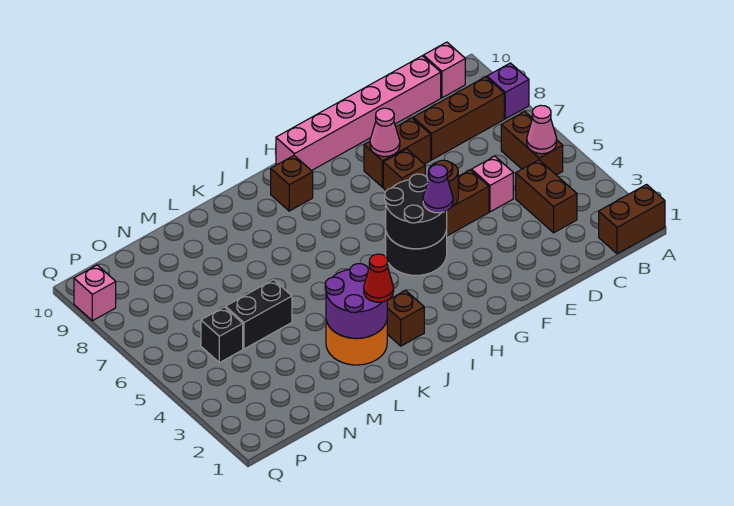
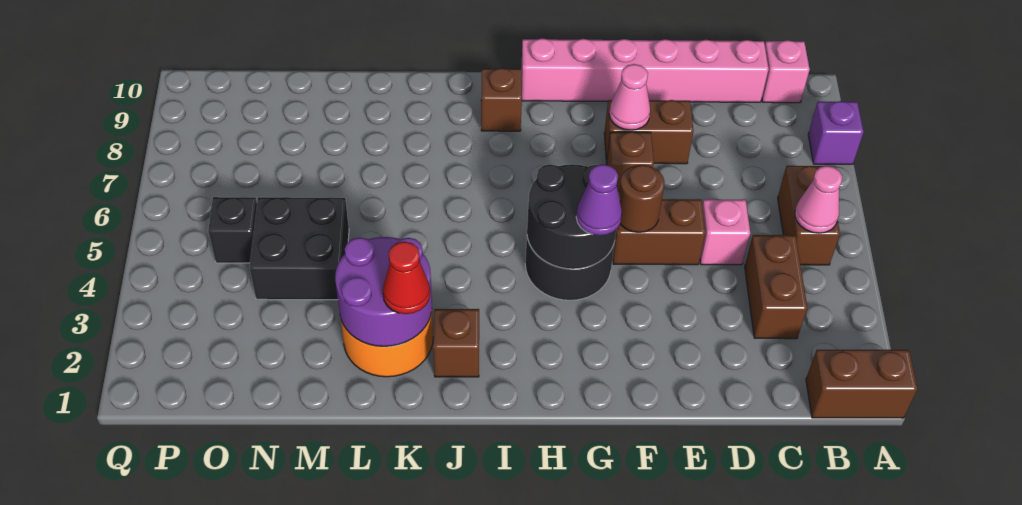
brown 1x3 brick [413,77,504,160] -> none
black 1x2 brick [225,280,292,349] -> black 2x2 brick [249,197,349,300]
pink 1x1 brick [74,265,116,321] -> none

